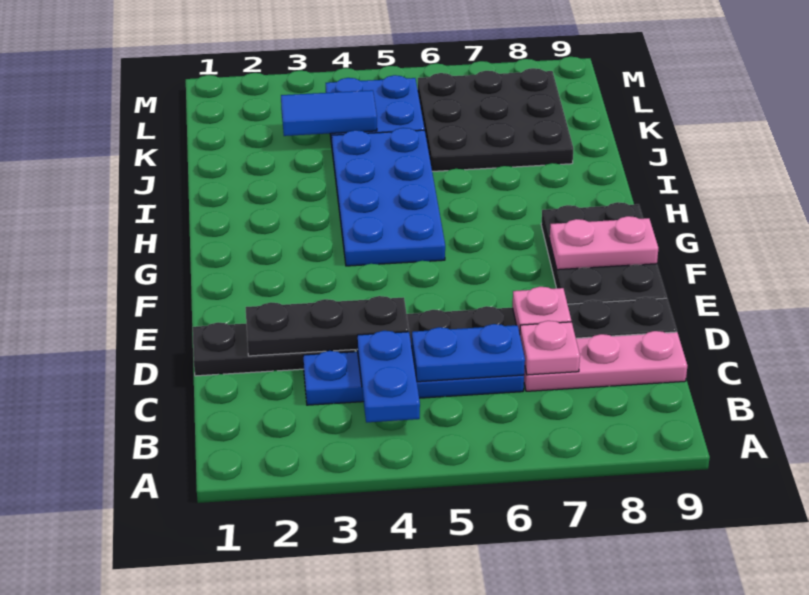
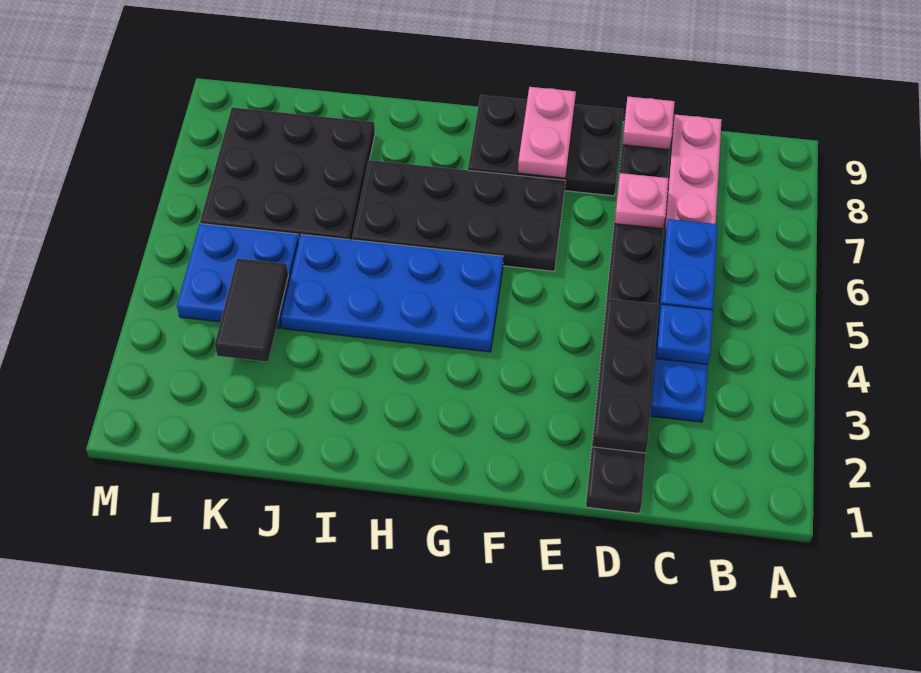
blue 1x2 plate [357,331,420,422] -> blue 1x1 plate [656,304,713,364]
pink 1x1 plate [520,321,580,375] -> pink 1x1 plate moved to [622,97,675,150]
none -> black 2x4 plate [352,160,565,271]
blue 1x2 tile [281,90,377,136] -> black 1x2 tile [215,258,288,362]

